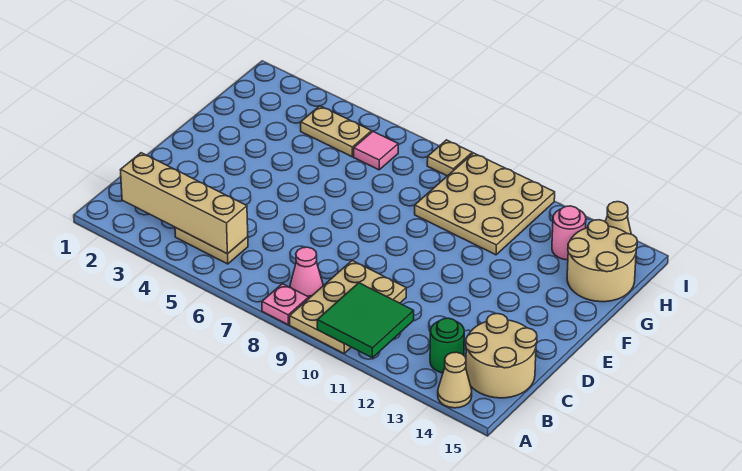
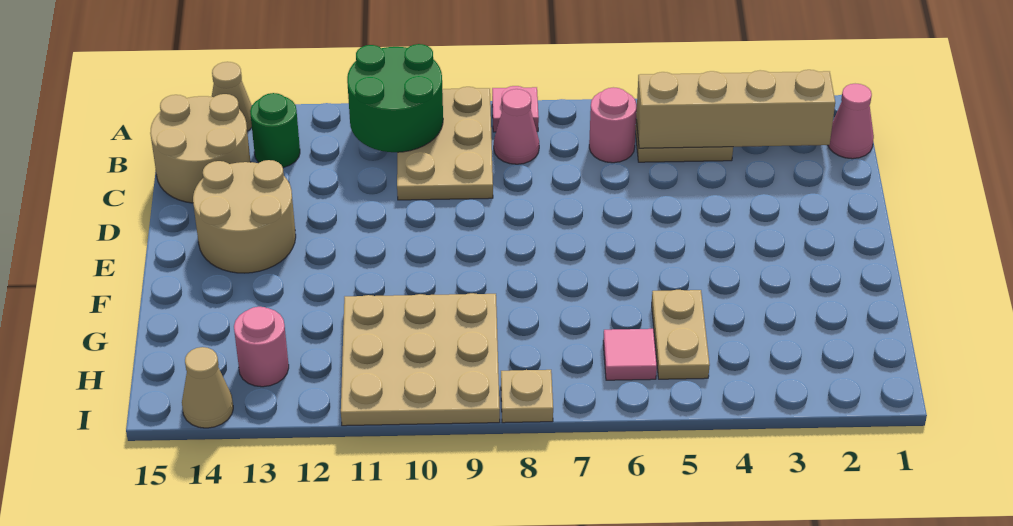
green 2x2 tile [317,283,414,358] -> green 2x2 round brick [347,44,443,152]
none -> pink 1x1 cone [828,84,874,159]
none -> pink 1x1 round brick [589,87,637,163]
tan 2x2 round brick [567,220,637,302] -> tan 2x2 round brick moved to [193,160,296,273]
tan 1x2 plate [301,106,372,157] -> tan 1x2 plate turned to [652,290,710,379]

